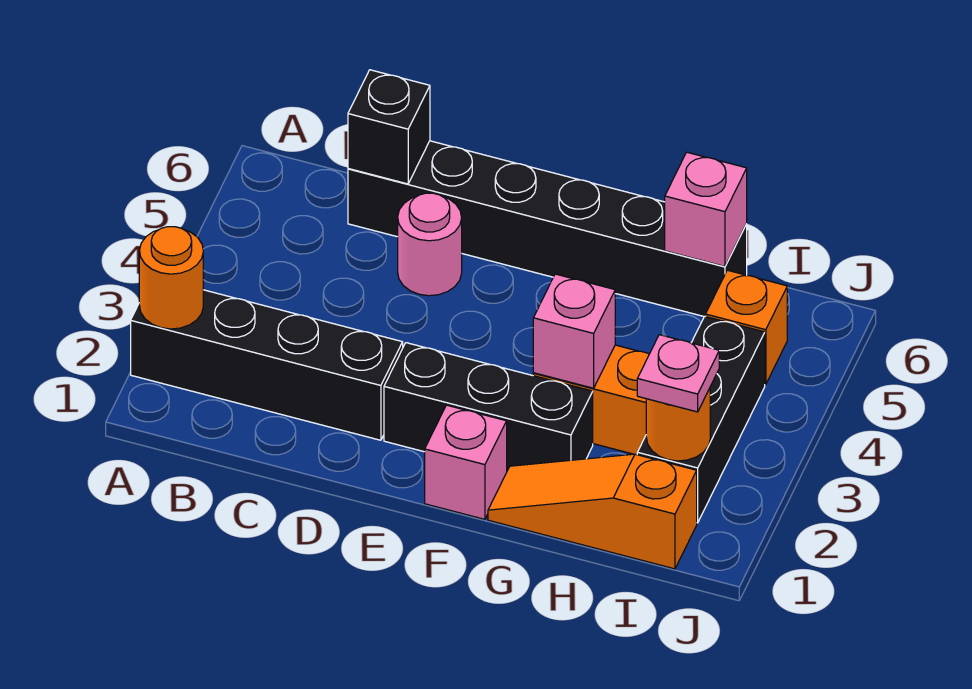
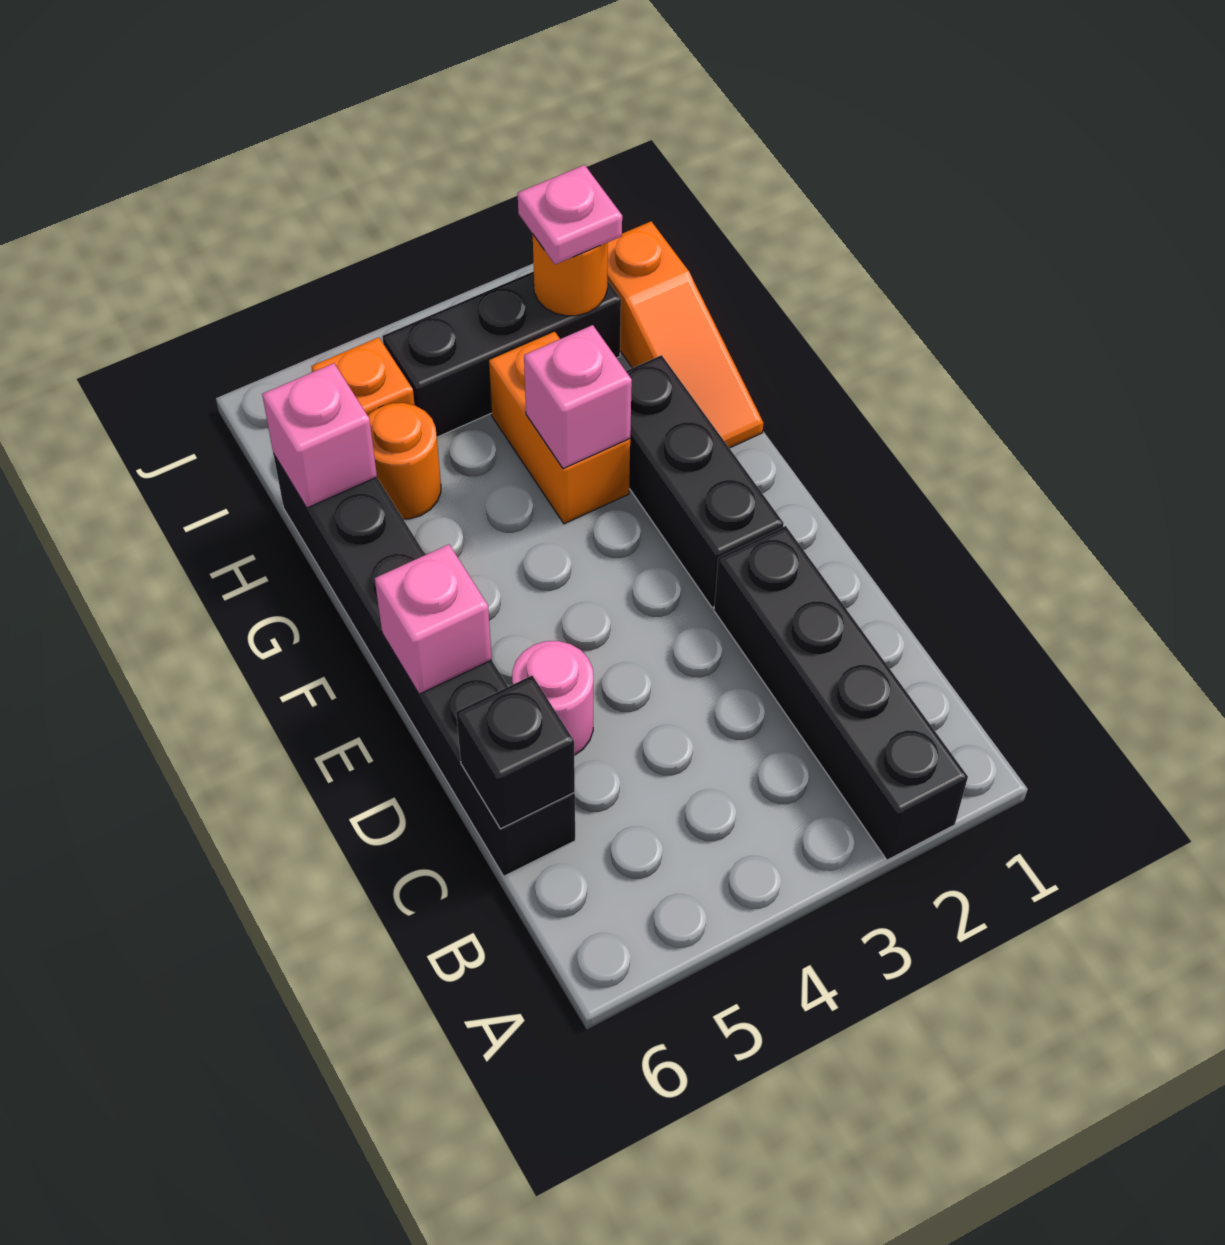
orange 1x1 round brick [139,227,203,329] -> orange 1x1 round brick moved to [368,403,441,519]
pink 1x1 brick [425,405,507,519] -> pink 1x1 brick moved to [375,544,492,694]

